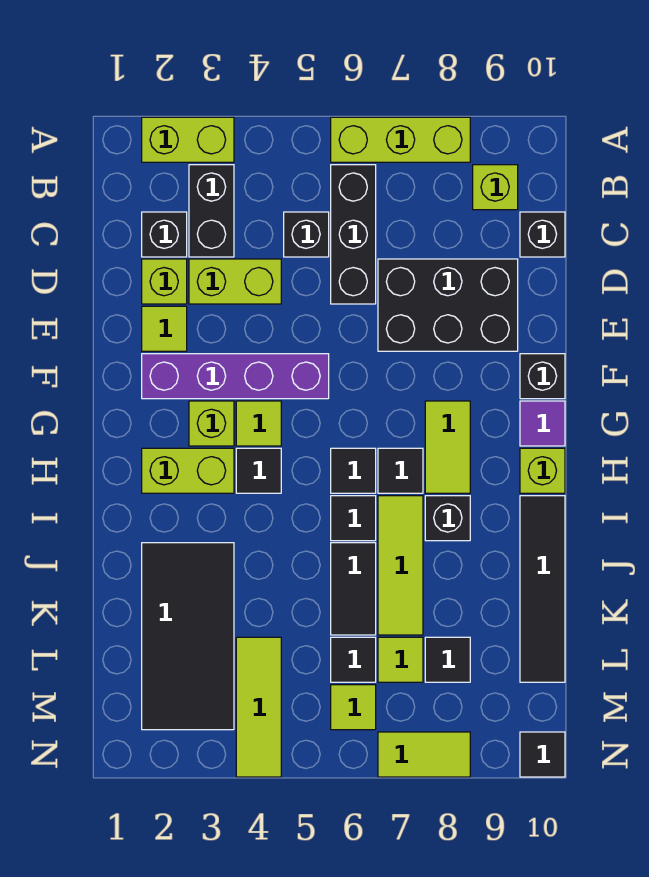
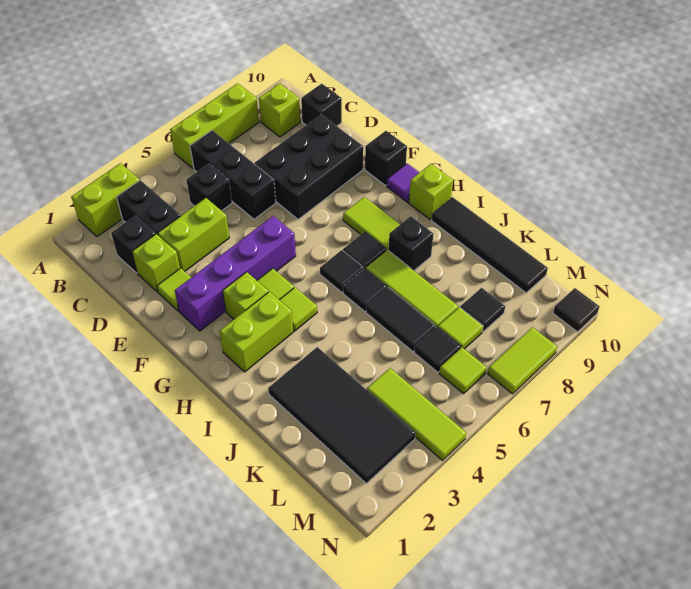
black 1x1 tile [236,448,281,493] -> lime 1x1 tile [280,287,317,331]

